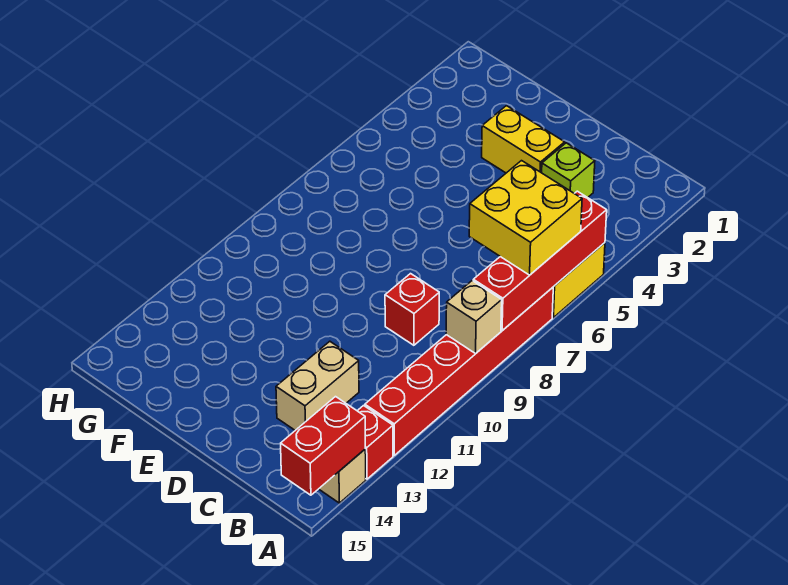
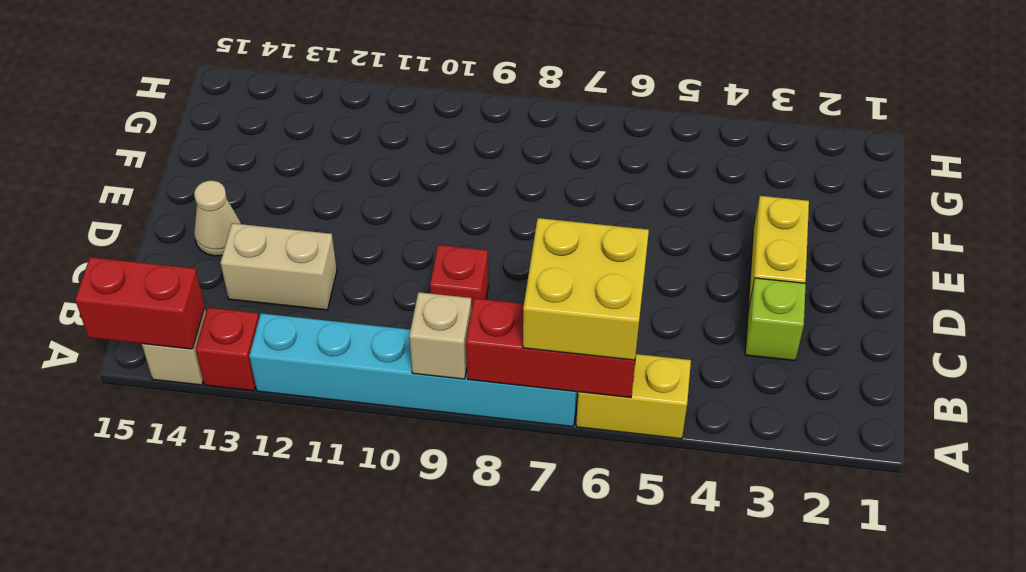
red 1x4 brick [473,191,607,331] -> red 1x3 brick [466,298,638,398]
red 1x6 brick [365,287,553,455] -> cyan 1x6 brick [249,313,578,427]
none -> tan 1x1 cone [194,181,241,256]

